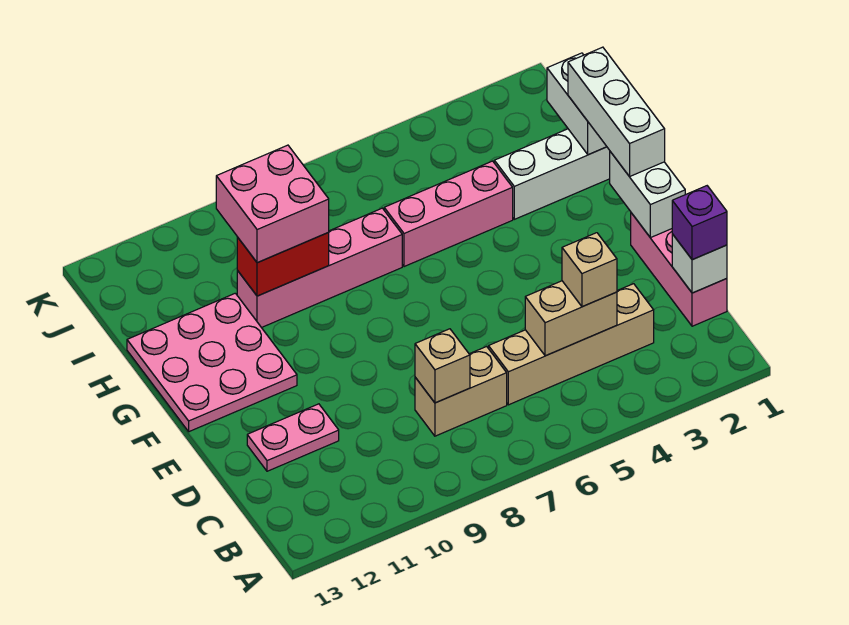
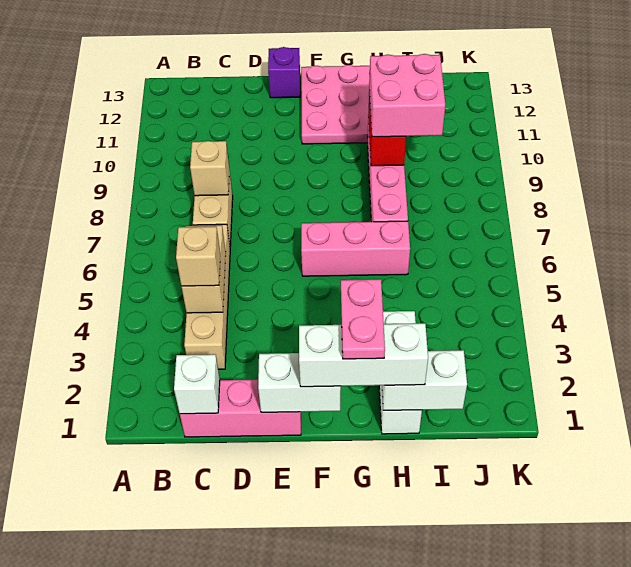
purple 1x1 brick [672,186,727,260] -> purple 1x1 brick moved to [268,47,300,98]
pink 1x2 plate [247,404,339,471] -> pink 1x2 plate moved to [341,279,385,359]
pink 1x3 brick [384,161,513,267] -> pink 1x3 brick turned to [301,221,410,276]

